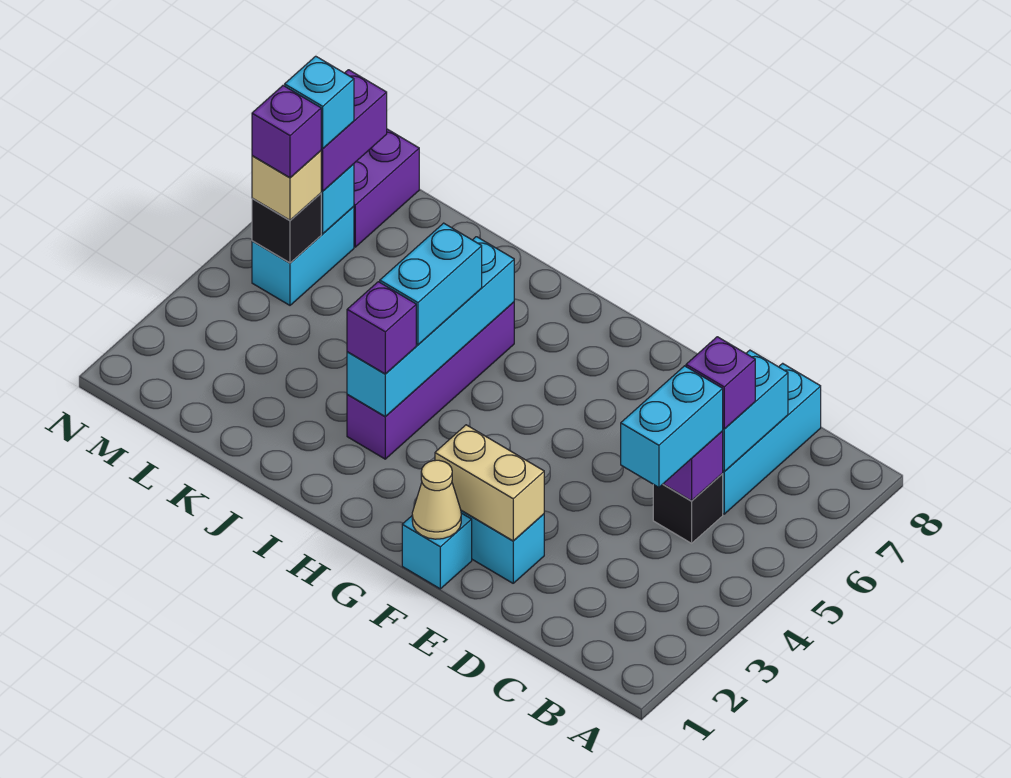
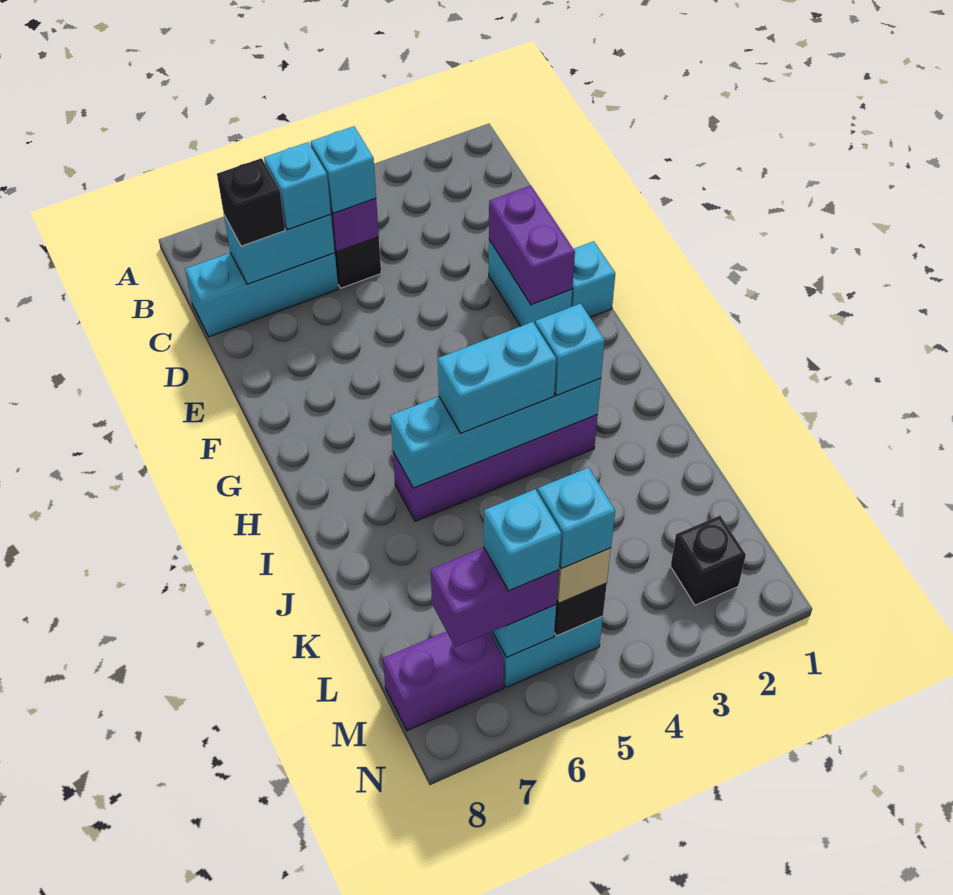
cyan 1x2 brick [621,366,723,487] -> cyan 1x1 brick [311,126,376,213]
purple 1x1 brick [686,337,755,429] -> cyan 1x1 brick [264,142,331,230]
none -> black 1x1 brick [217,158,285,246]
tan 1x2 brick [435,425,544,541] -> purple 1x2 brick [489,186,575,305]
tan 1x1 cone [412,460,461,539] -> none
purple 1x1 brick [347,282,416,374] -> cyan 1x1 brick [535,303,605,395]
none -> black 1x1 brick [671,516,746,605]
purple 1x1 brick [252,86,321,178] -> cyan 1x1 brick [538,468,615,569]

